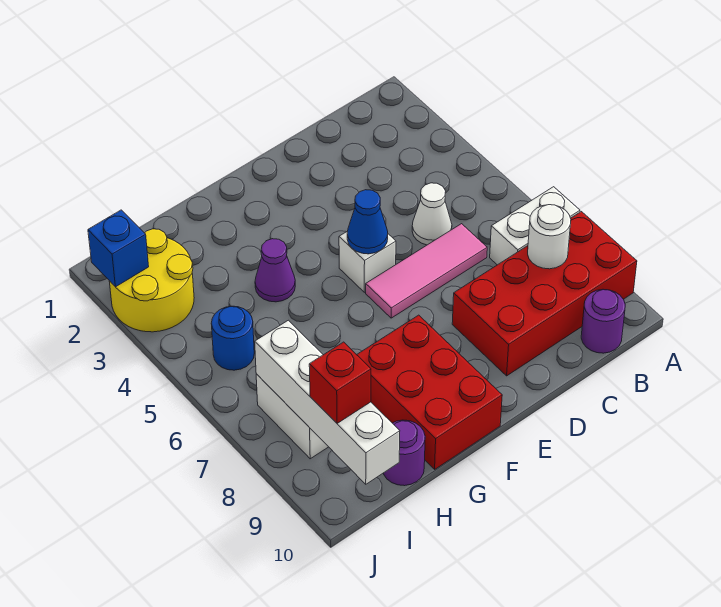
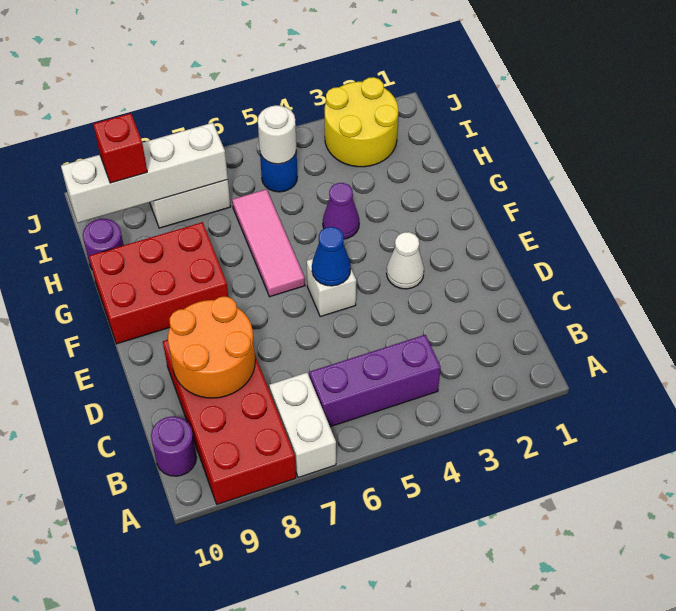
none -> purple 1x3 brick [309,335,441,427]
white 1x1 round brick [528,205,571,269] -> white 1x1 round brick moved to [258,105,296,164]
white 1x1 cone [412,183,452,245] -> white 1x1 cone moved to [386,232,424,289]
pink 1x3 tile [366,224,487,318] -> pink 1x3 tile moved to [232,189,305,297]
none -> orange 2x2 round brick [168,297,255,398]
blue 1x1 brick [88,210,149,287] -> none

